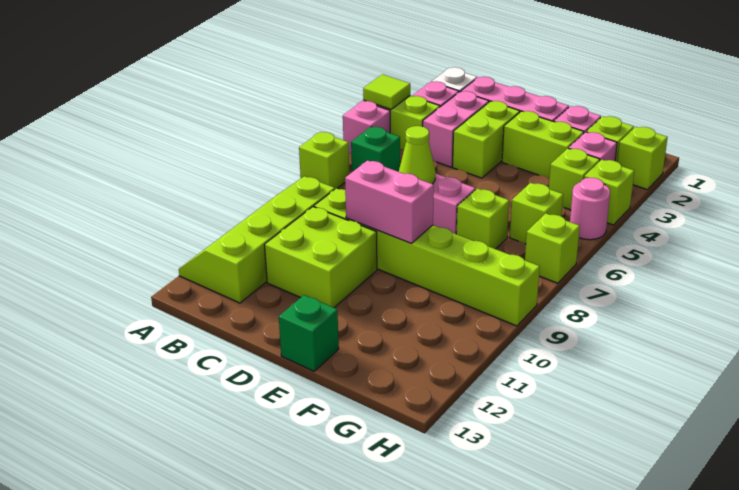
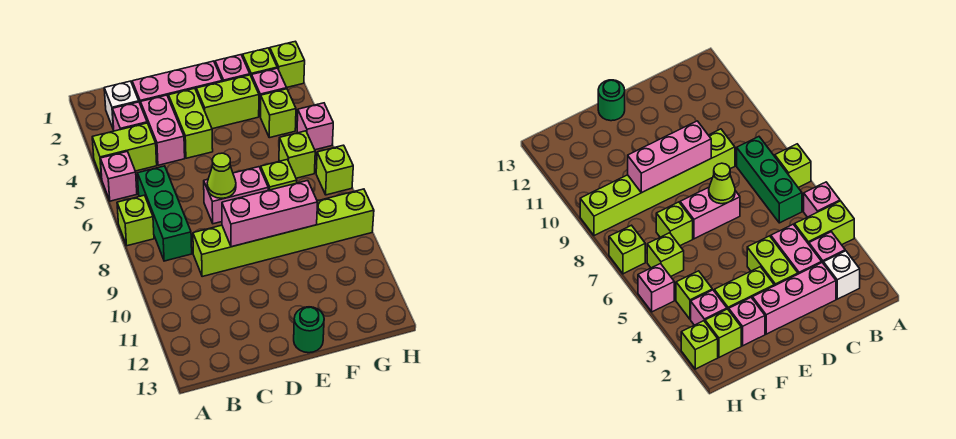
lime 1x1 tile [363,74,410,109] -> none
lime 2x4 slope [179,176,335,303] -> none
green 1x1 brick [351,127,400,172] -> green 1x3 brick [138,166,192,261]
lime 2x2 brick [265,207,377,308] -> none
pink 1x2 brick [345,160,434,243] -> pink 1x3 brick [222,181,318,247]
green 1x1 brick [279,295,339,371] -> green 1x1 round brick [294,307,324,353]
lime 1x1 brick [584,160,634,225] -> none
pink 1x1 round brick [570,178,610,240] -> pink 1x1 brick [297,103,333,150]

